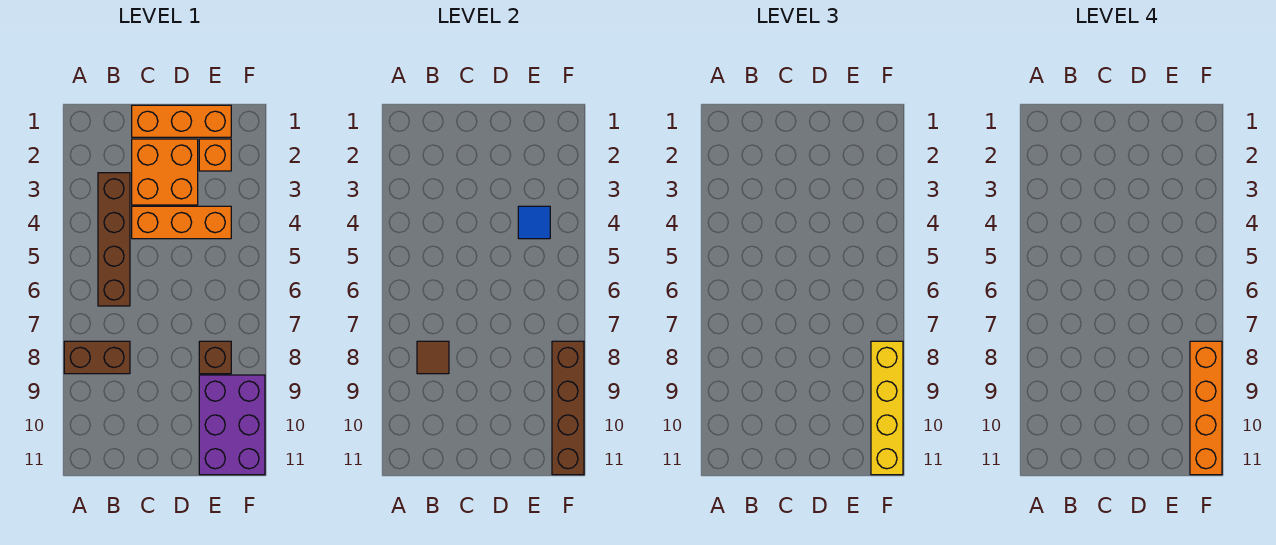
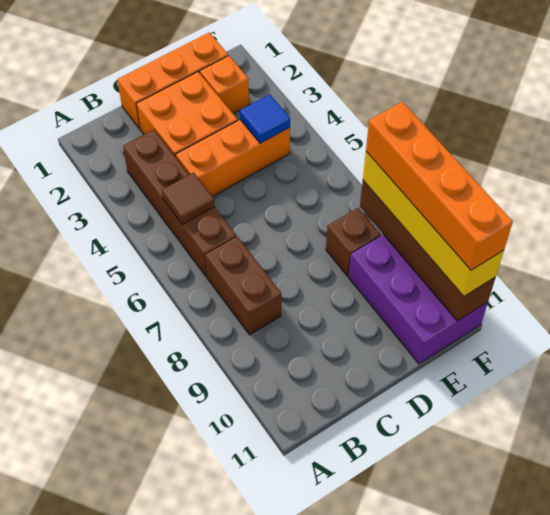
brown 1x2 brick [64,341,130,374] -> brown 1x2 brick turned to [205,237,281,335]
brown 1x1 tile [417,341,449,374] -> brown 1x1 tile moved to [162,173,215,224]

